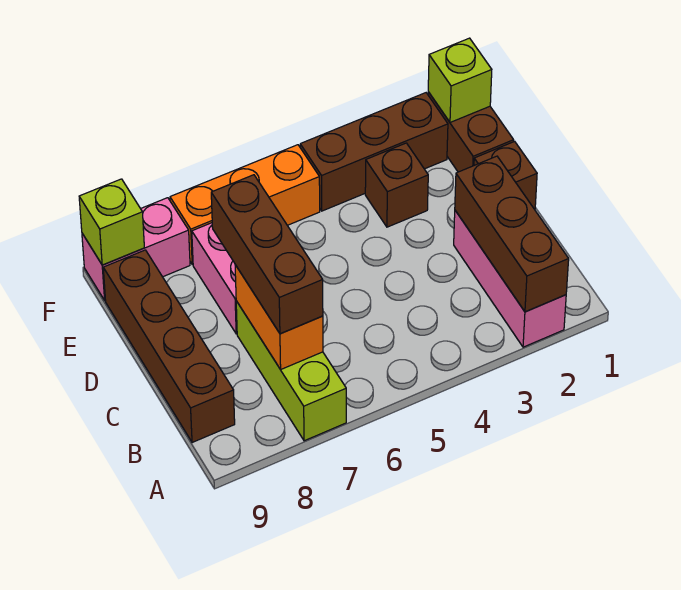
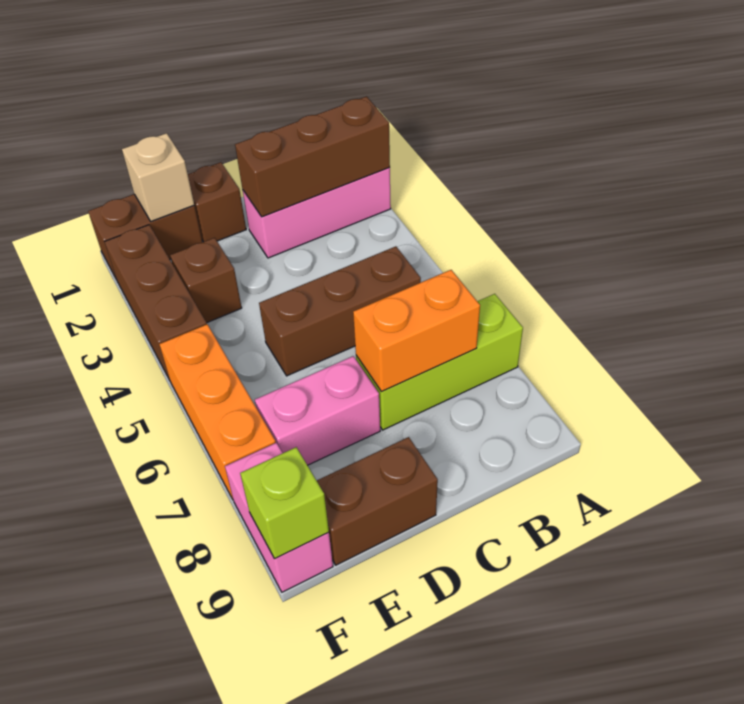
brown 1x3 brick [211,175,323,334] -> brown 1x3 brick moved to [259,246,421,376]
brown 1x4 brick [103,250,235,443] -> brown 1x2 brick [317,437,438,565]
none -> tan 1x1 brick [122,133,194,221]
lime 1x1 brick [428,38,492,122] -> none

